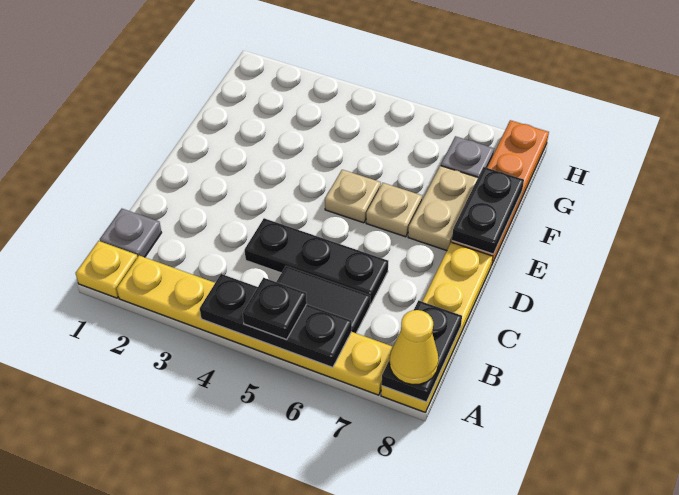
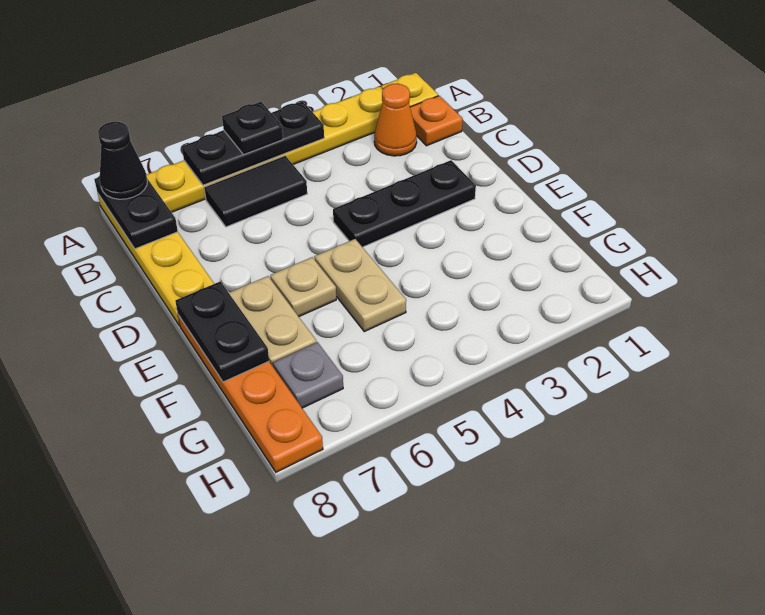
yellow 1x1 cone [390,310,439,385] -> black 1x1 cone [98,122,147,199]
grey 1x1 plate [100,209,162,257] -> orange 1x1 plate [410,96,463,146]
none -> orange 1x1 cone [374,84,417,156]
black 1x3 plate [245,218,388,304] -> black 1x3 plate moved to [333,160,476,247]
tan 1x1 plate [325,170,381,223] -> tan 1x2 plate [314,239,406,332]

